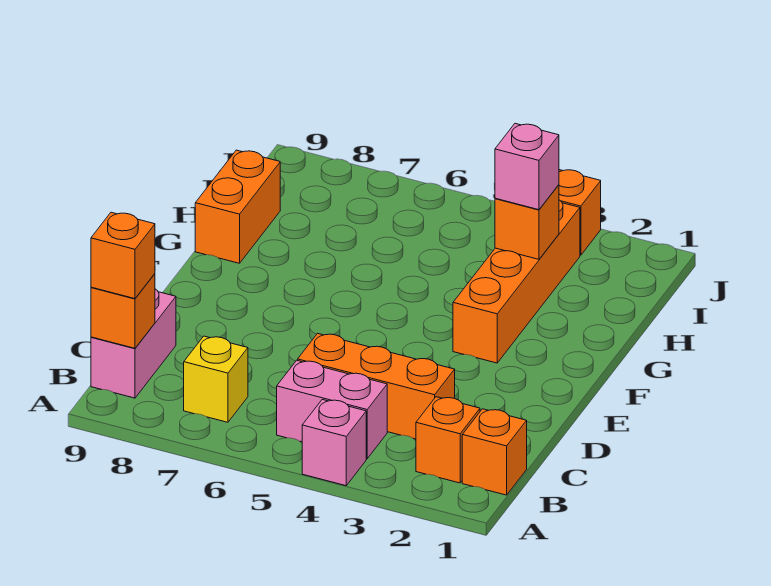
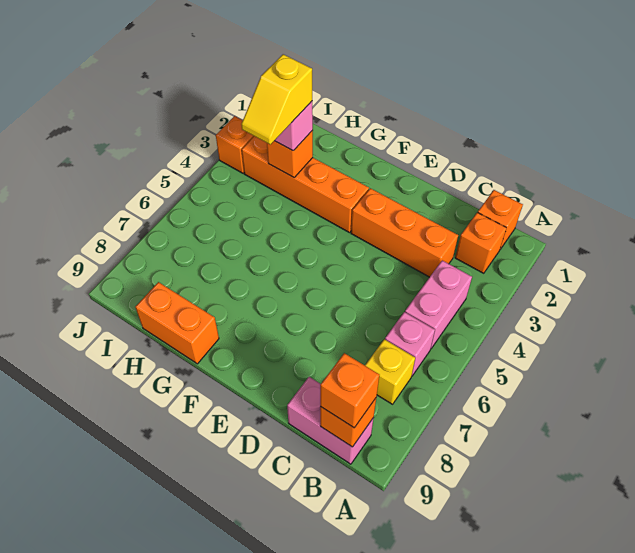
pink 1x1 brick [302,399,366,486] -> pink 1x1 brick moved to [385,312,435,376]
orange 1x3 brick [298,333,455,439] -> orange 1x3 brick turned to [351,188,458,277]
none -> yellow 1x2 slope [241,54,312,145]

